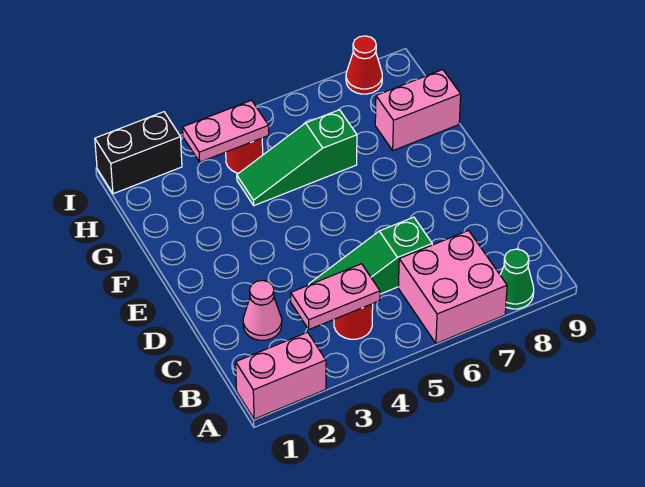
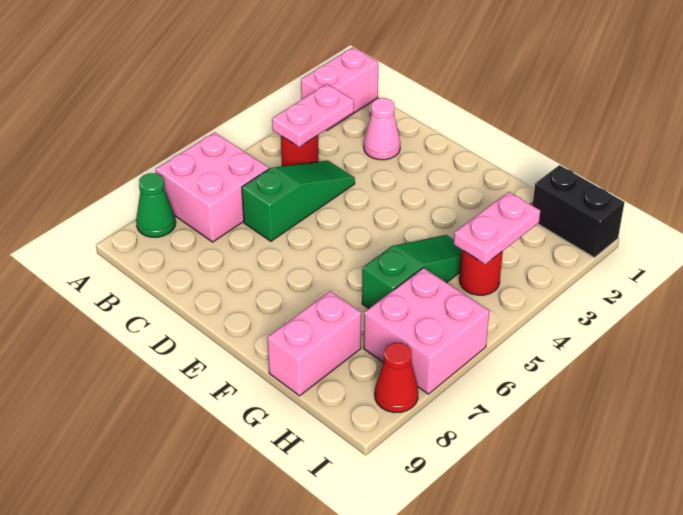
none -> pink 2x2 brick [364,268,489,394]
black 1x2 brick [95,112,182,194] -> black 1x2 brick turned to [532,165,624,258]

